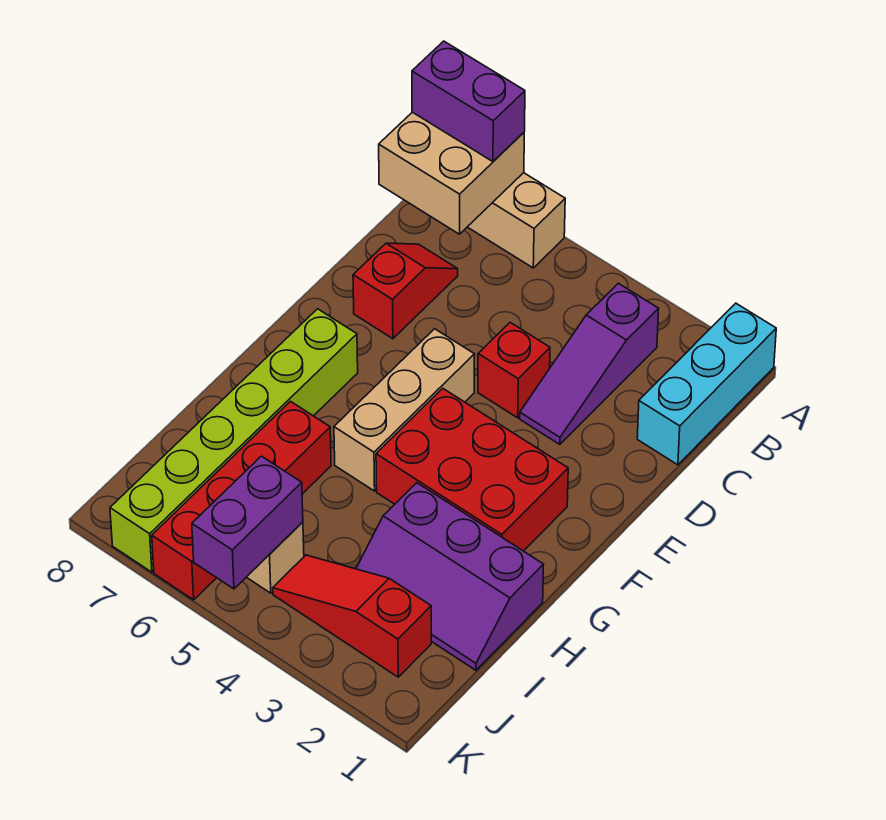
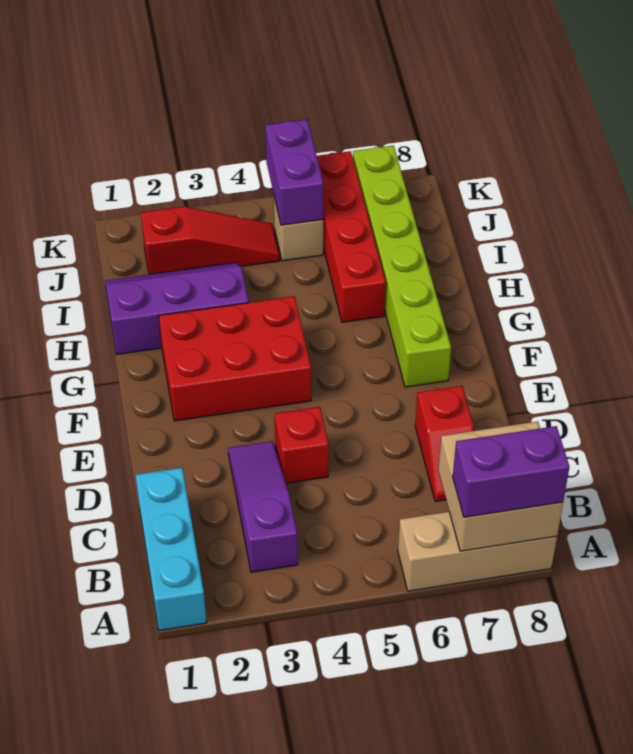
tan 1x3 brick [334,329,475,491] -> none

